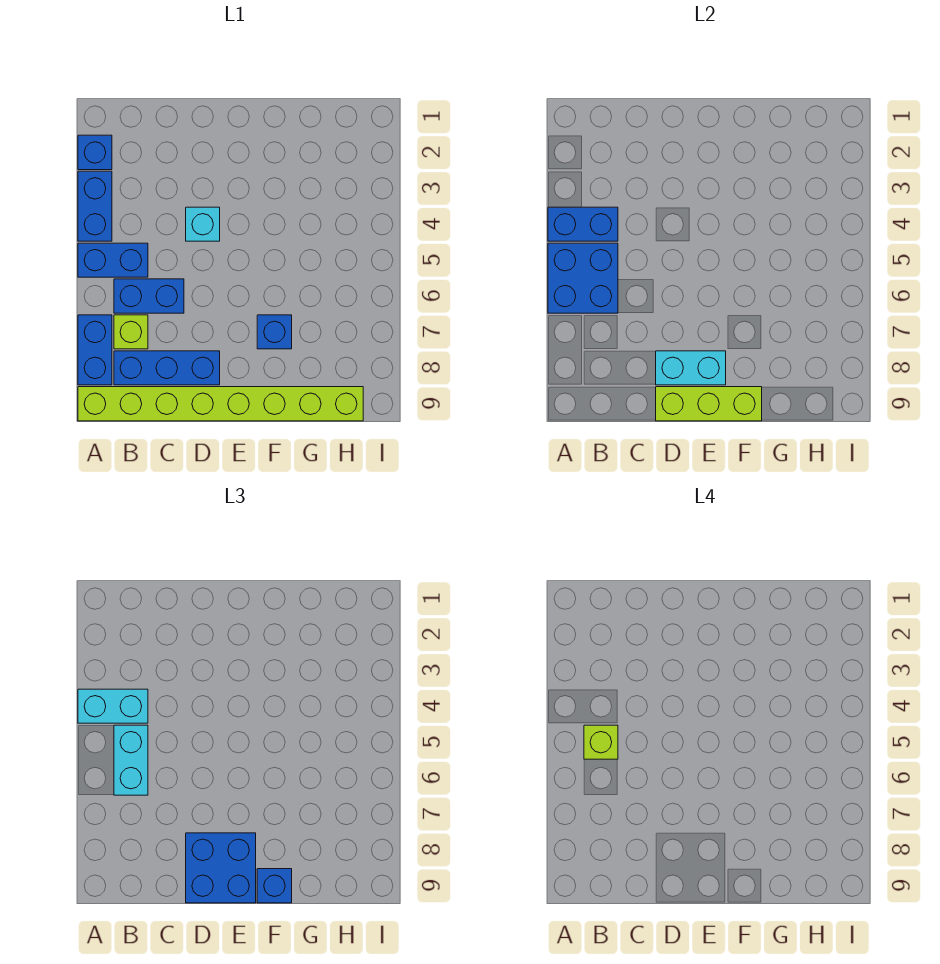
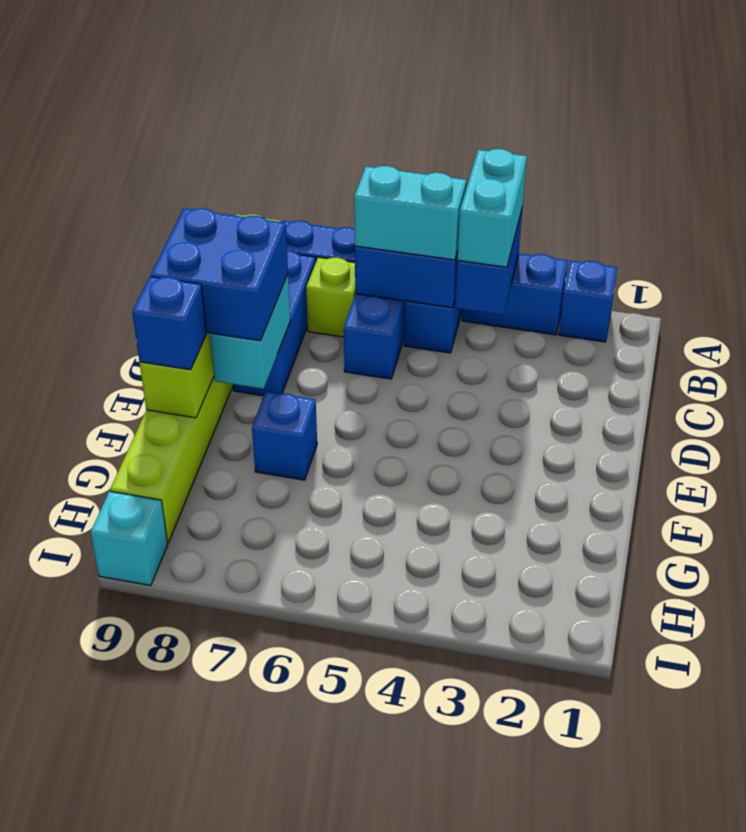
lime 1x1 brick [584,725,618,759] -> none
cyan 1x1 brick [186,207,220,241] -> cyan 1x1 brick moved to [91,491,168,586]

